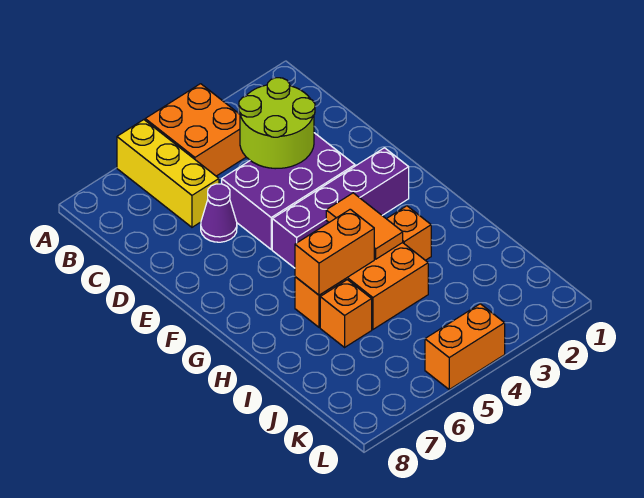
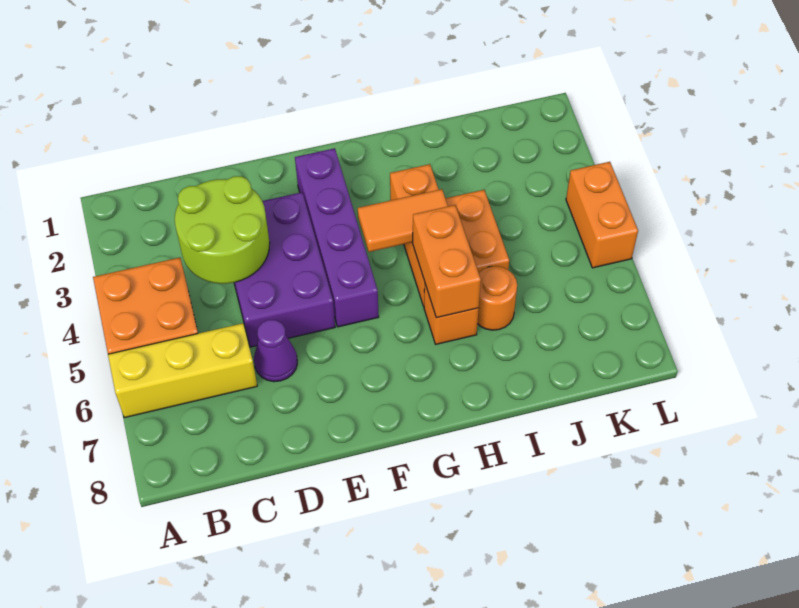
orange 1x1 brick [320,280,372,347] -> orange 1x1 round brick [477,266,517,330]

